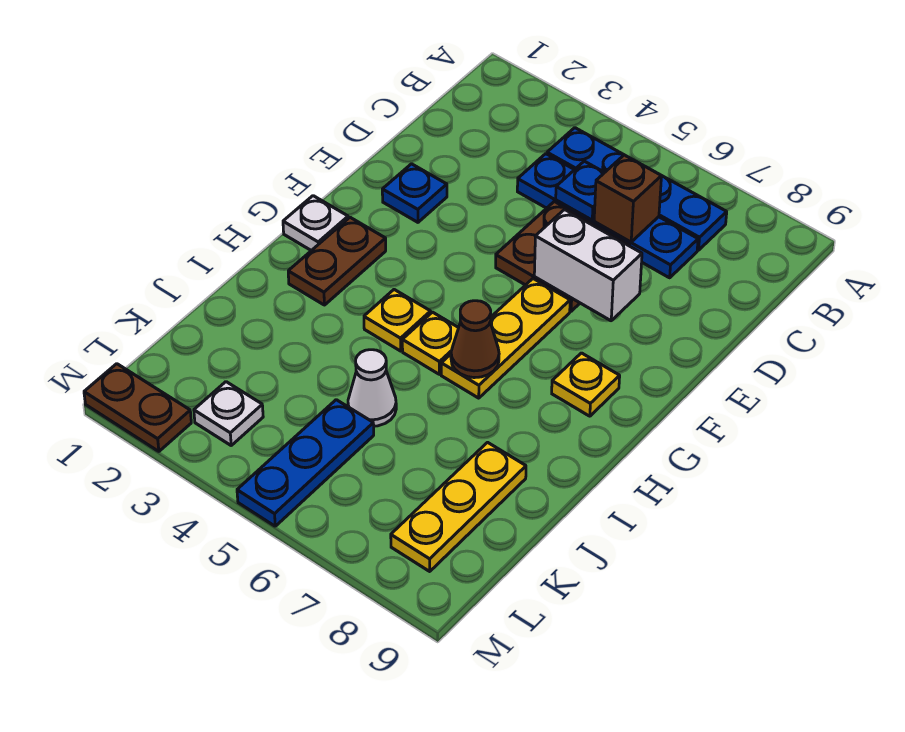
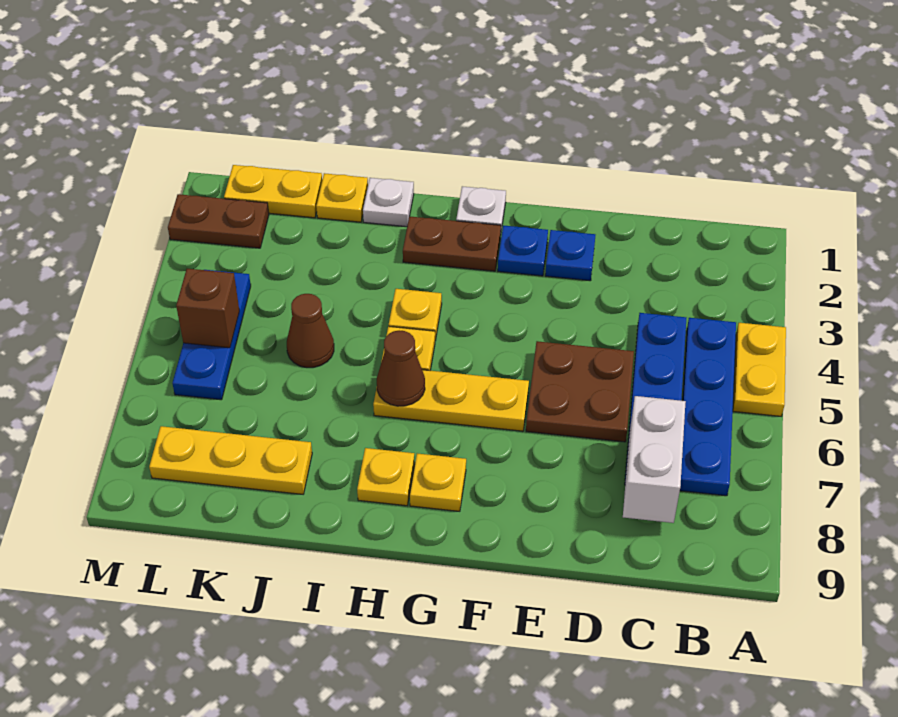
none -> yellow 1x2 plate [733,323,786,416]
blue 1x1 plate [556,161,605,220] -> blue 1x1 plate moved to [498,225,548,276]
brown 1x1 brick [594,155,661,242] -> brown 1x1 brick moved to [176,269,239,348]
white 1x2 brick [534,210,642,321] -> white 1x2 brick moved to [623,396,686,523]
none -> yellow 1x1 plate [357,448,415,506]
none -> yellow 1x1 plate [316,173,368,222]
white 1x1 cone [348,350,396,426] -> brown 1x1 cone [287,294,334,368]
none -> yellow 1x2 plate [224,165,322,218]
blue 1x3 plate [237,400,374,526] -> blue 1x3 plate turned to [172,270,251,400]
white 1x1 plate [194,382,263,445] -> white 1x1 plate moved to [363,178,414,227]
brown 1x2 plate [84,364,191,451] -> brown 1x2 plate turned to [168,194,269,248]

